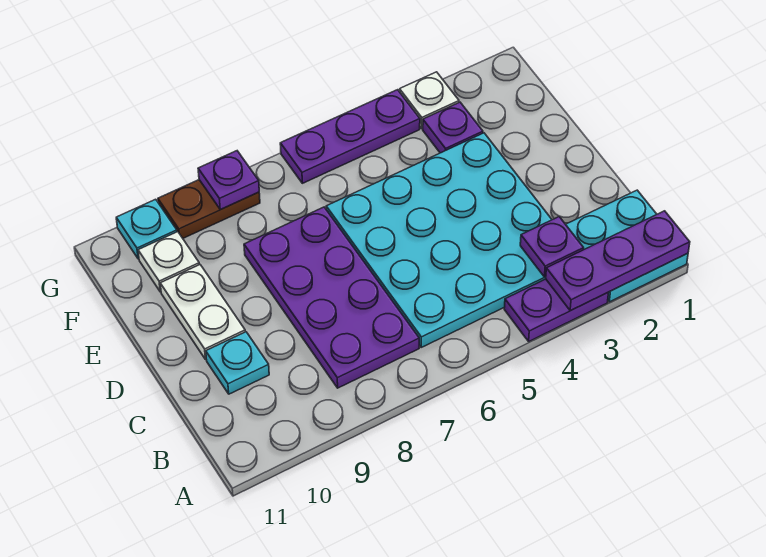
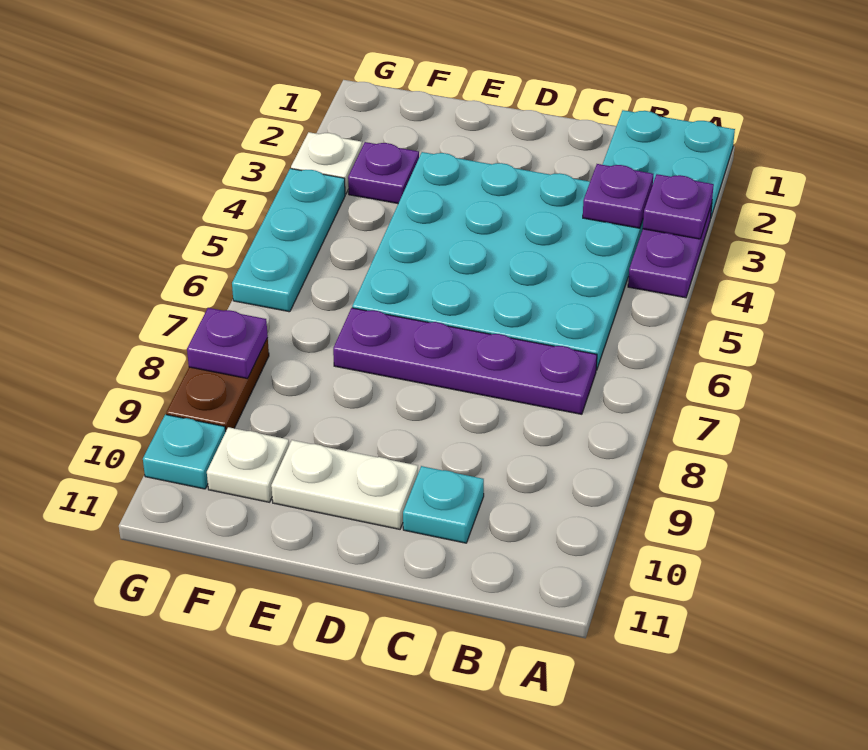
purple 1x3 plate [546,211,690,311] -> purple 1x1 plate [643,174,714,239]
purple 2x4 plate [244,207,419,388] -> purple 1x4 plate [333,308,597,414]
purple 1x3 plate [280,90,420,183] -> cyan 1x3 plate [232,169,345,312]

